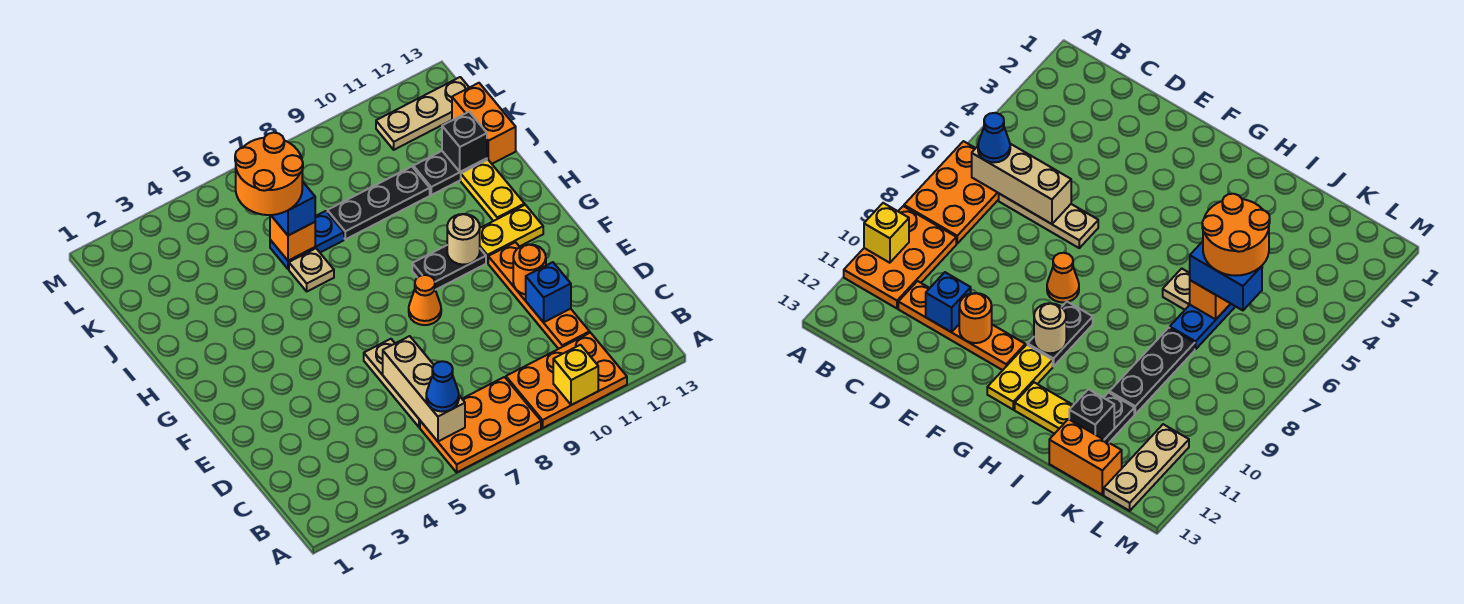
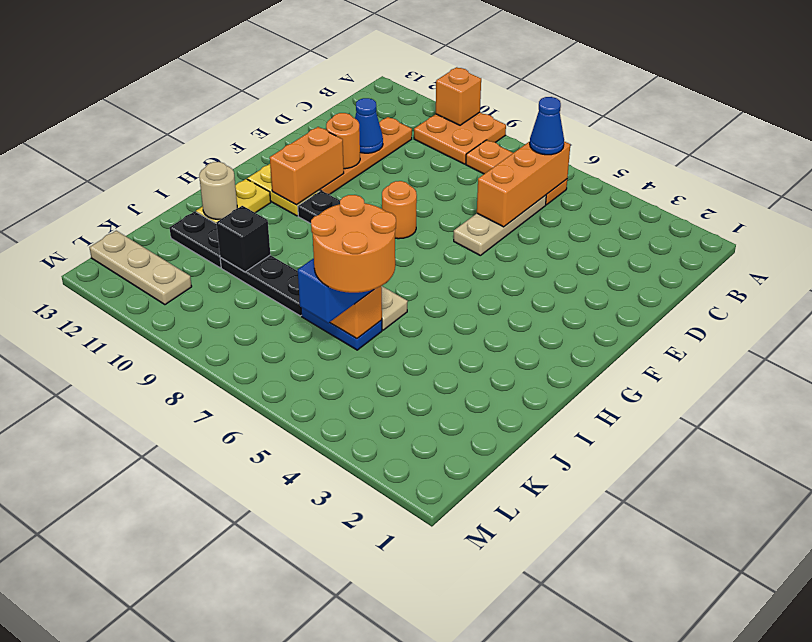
orange 2x3 plate [420,377,541,472] -> orange 1x3 plate [466,140,567,205]
orange 2x3 plate [506,333,627,428] -> orange 2x2 plate [414,112,506,164]
yellow 1x1 brick [553,345,598,405] -> orange 1x1 brick [436,67,481,125]
tan 1x3 brick [383,336,465,441] -> orange 1x3 brick [477,141,570,227]
blue 1x1 brick [526,262,571,322] -> blue 1x1 cone [355,98,383,153]
orange 1x1 cone [409,275,441,325] -> orange 1x1 round brick [382,181,417,239]
tan 1x1 round brick [447,214,480,265] -> tan 1x1 round brick moved to [199,162,237,219]
black 1x1 brick [442,112,487,172] -> black 1x1 brick moved to [216,206,270,272]
orange 1x2 brick [452,83,516,164] -> orange 1x2 brick moved to [270,127,344,205]

